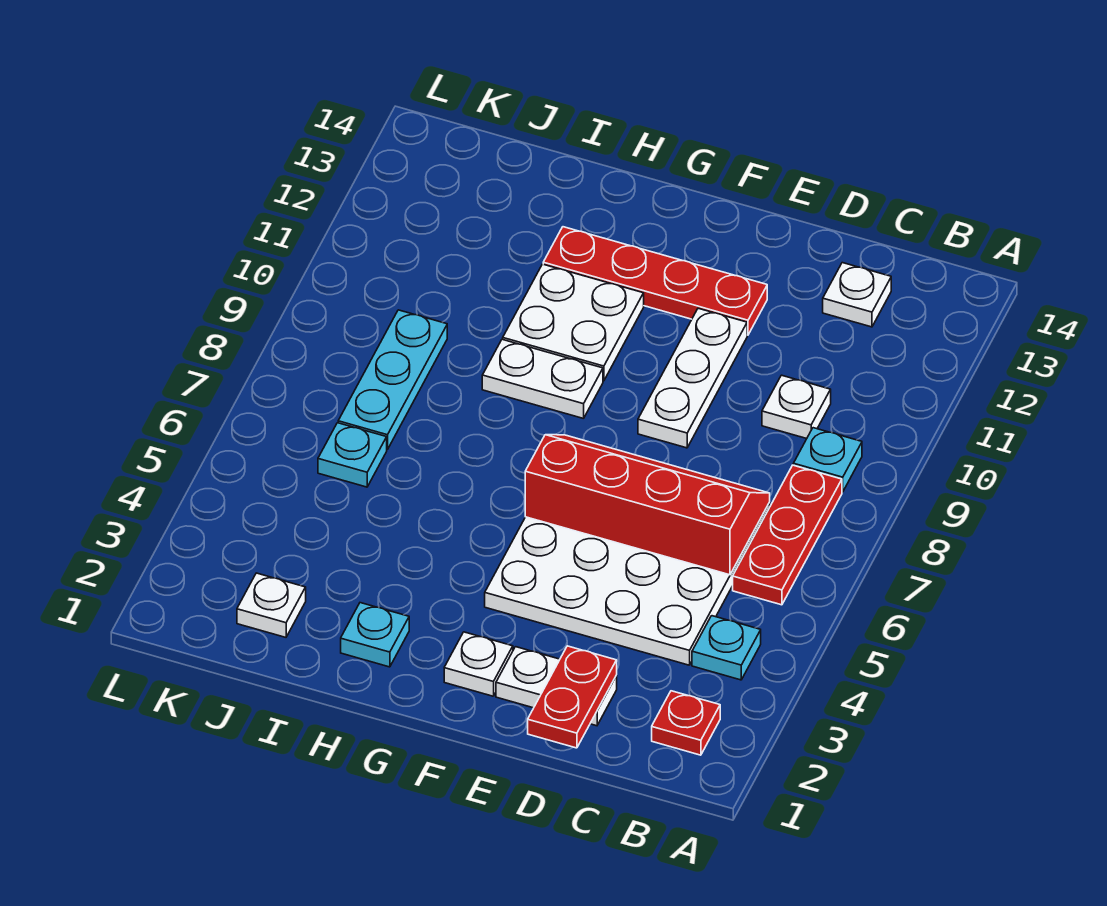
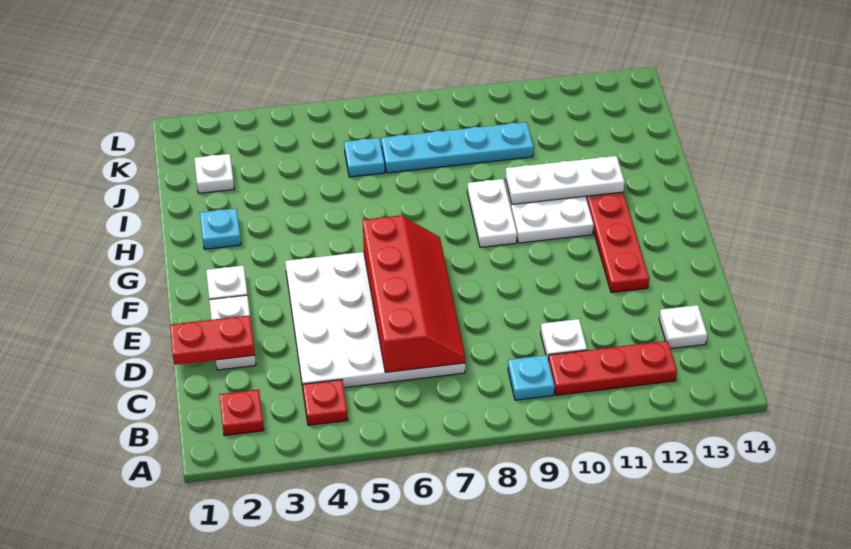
cyan 1x1 plate [692,616,761,680] -> red 1x1 plate [303,380,348,425]
red 1x3 plate [733,465,842,605] -> red 1x3 plate moved to [549,341,677,395]
white 1x3 plate [638,308,747,448] -> white 1x3 plate moved to [505,156,625,204]
cyan 1x3 plate [338,310,447,450] -> cyan 1x4 plate [381,122,534,173]

